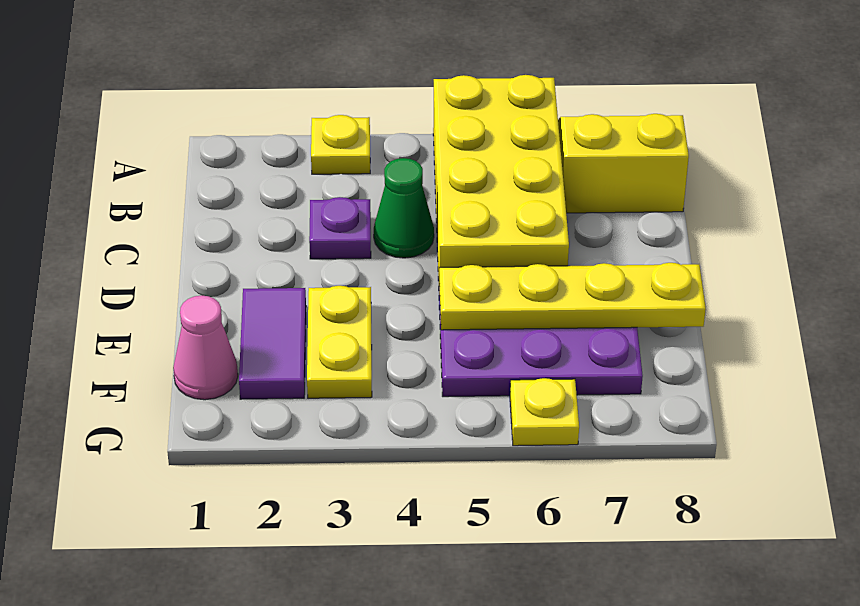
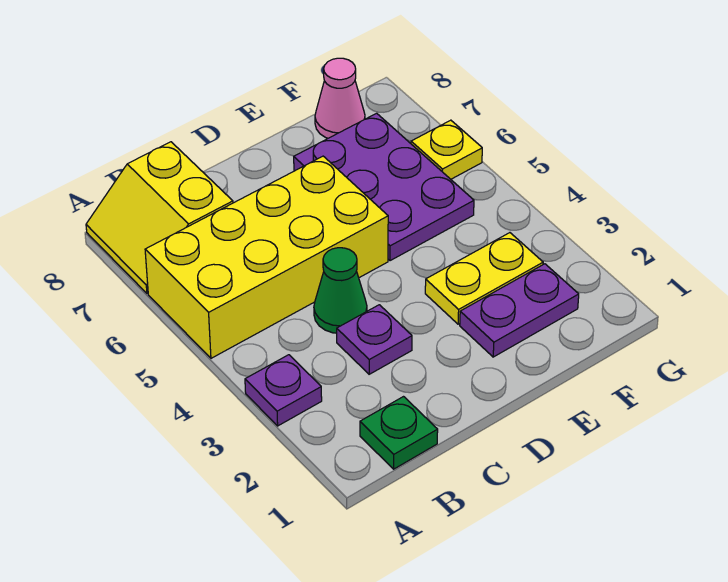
yellow 1x1 plate [311,115,370,174] -> purple 1x1 plate [245,355,322,426]
none -> green 1x1 plate [360,397,438,469]
purple 1x2 tile [239,288,306,399] -> purple 1x2 plate [460,264,579,357]
yellow 1x4 plate [439,263,706,330] -> none
pink 1x1 cone [173,295,238,400] -> pink 1x1 cone moved to [315,58,365,138]

